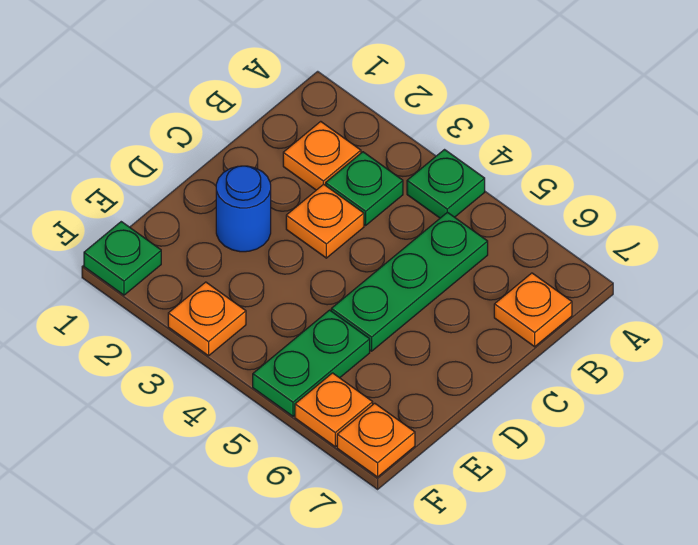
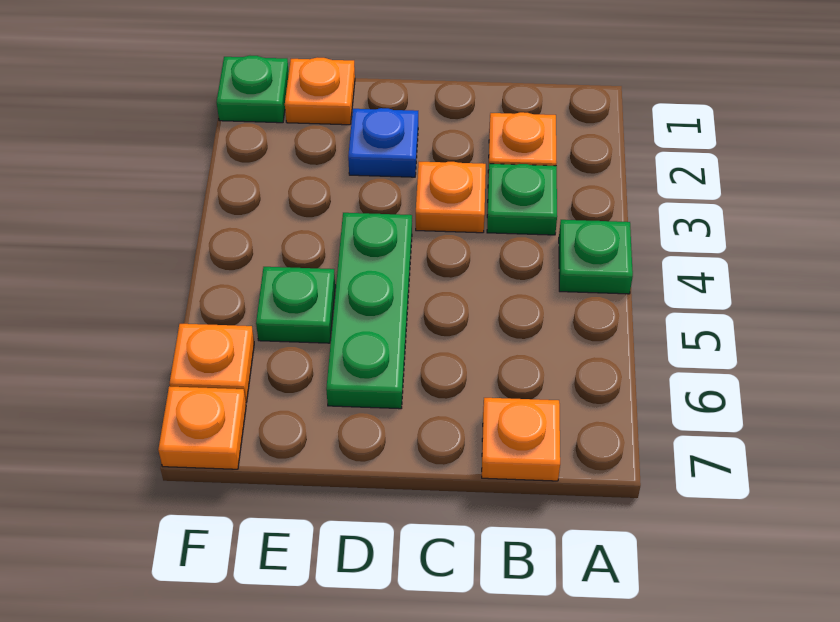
green 1x3 plate [331,212,488,351] -> green 1x3 plate turned to [326,213,412,409]
blue 1x1 round brick [216,166,271,252] -> blue 1x1 plate [348,108,418,177]
green 1x2 plate [253,310,370,416] -> green 1x1 plate [256,267,335,343]
orange 1x1 plate [168,282,246,356] -> orange 1x1 plate moved to [285,58,355,125]

